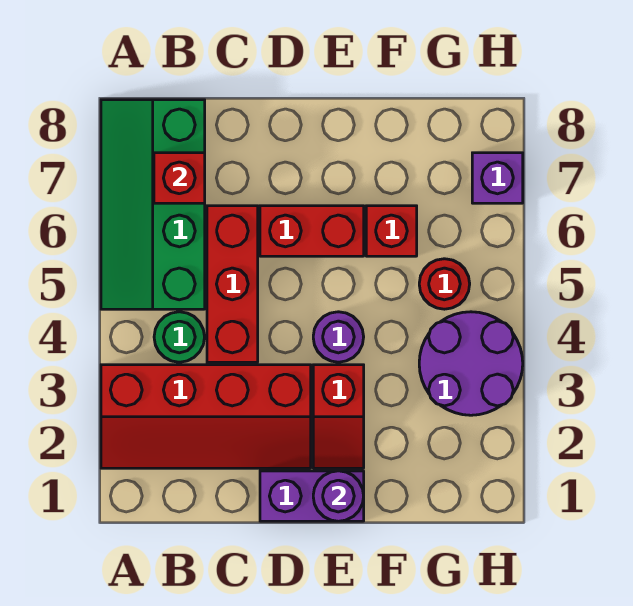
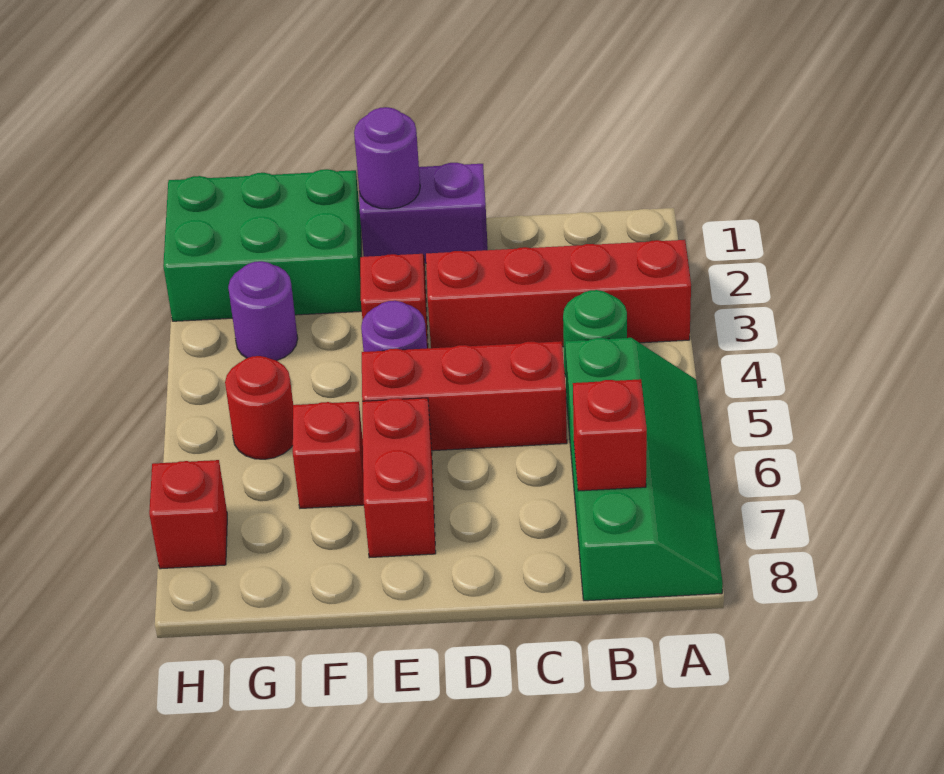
red 1x3 brick [207,206,258,362] -> red 1x3 brick turned to [362,341,567,451]
red 1x2 brick [260,206,364,256] -> red 1x2 brick turned to [362,398,436,558]
none -> green 2x3 brick [163,169,362,321]
purple 2x2 round brick [419,312,523,415] -> purple 1x1 round brick [228,261,298,361]
purple 1x1 brick [472,153,523,203] -> red 1x1 brick [149,460,227,569]

